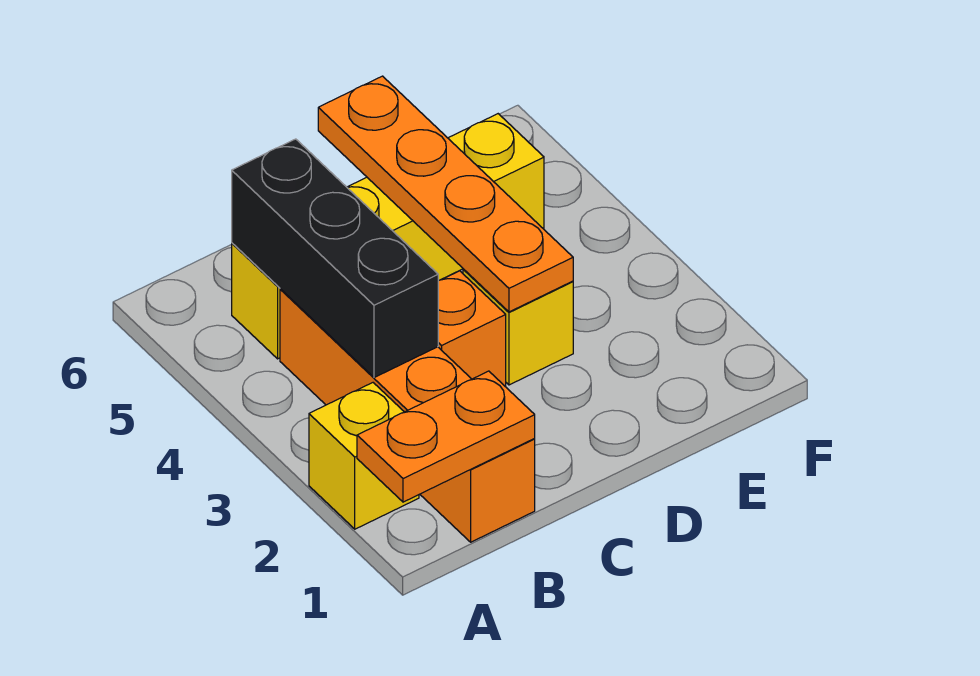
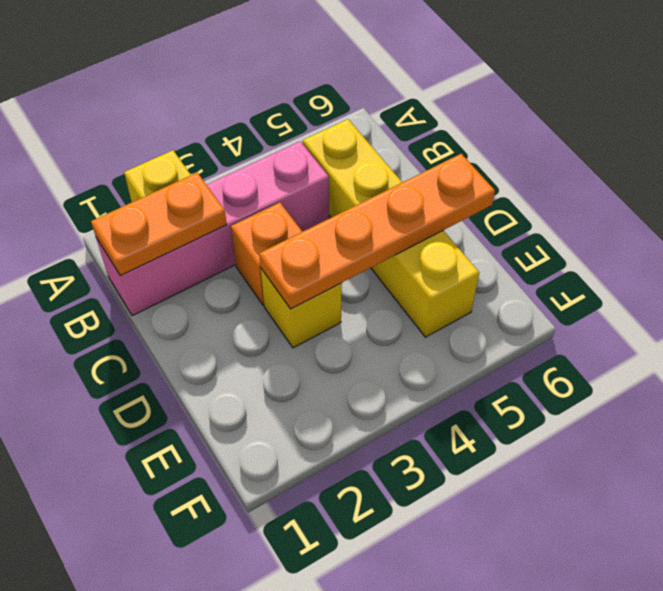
orange 1x2 plate [357,371,535,502] -> orange 1x2 plate turned to [91,173,227,276]
orange 1x4 brick [280,289,535,542] -> pink 1x4 brick [96,141,329,316]
black 1x3 brick [232,139,438,378] -> none

